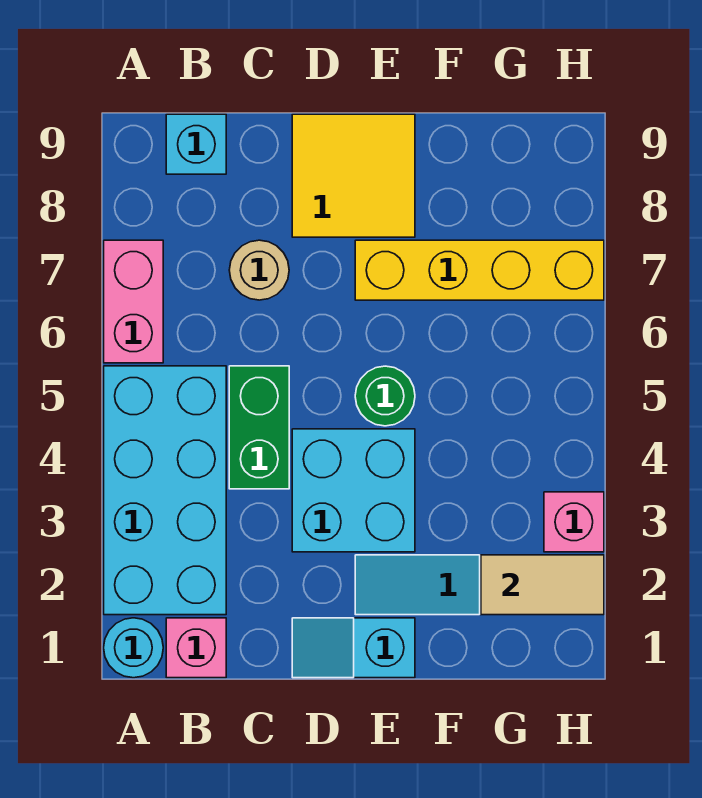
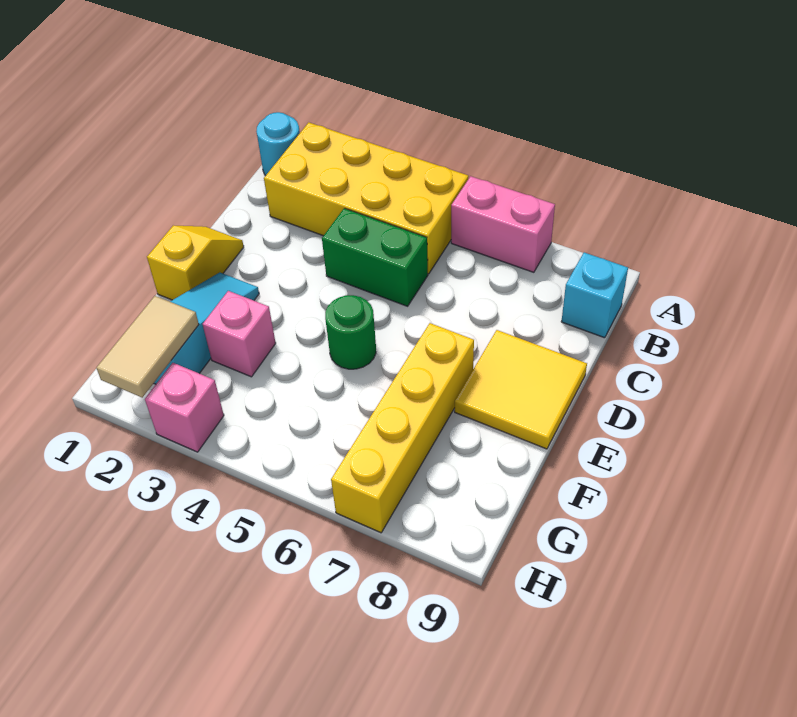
cyan 2x4 brick [104,366,226,615] -> yellow 2x4 brick [264,122,468,274]
pink 1x1 brick [166,618,226,678] -> pink 1x1 brick moved to [203,291,276,377]
tan 1x1 round brick [229,240,289,300] -> none
cyan 1x2 slope [292,618,415,678] -> yellow 1x2 slope [147,226,244,300]
cyan 2x2 brick [292,429,415,552] -> none

